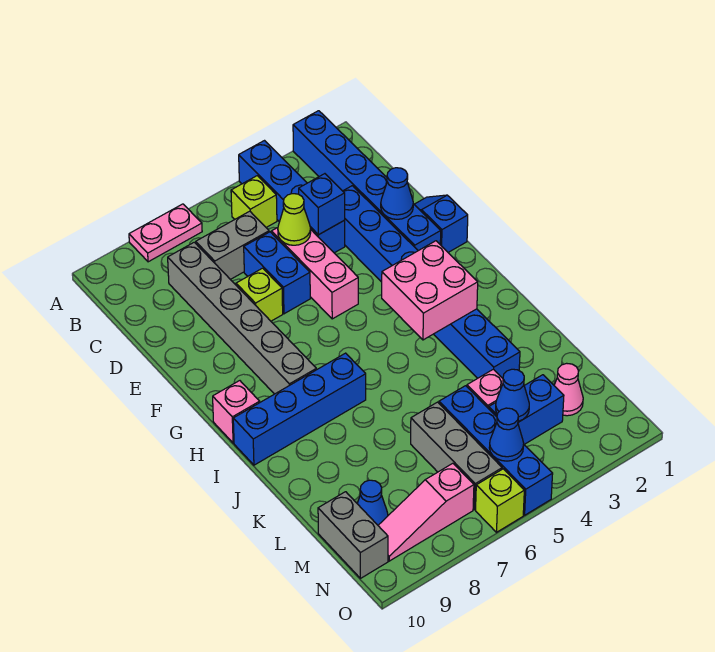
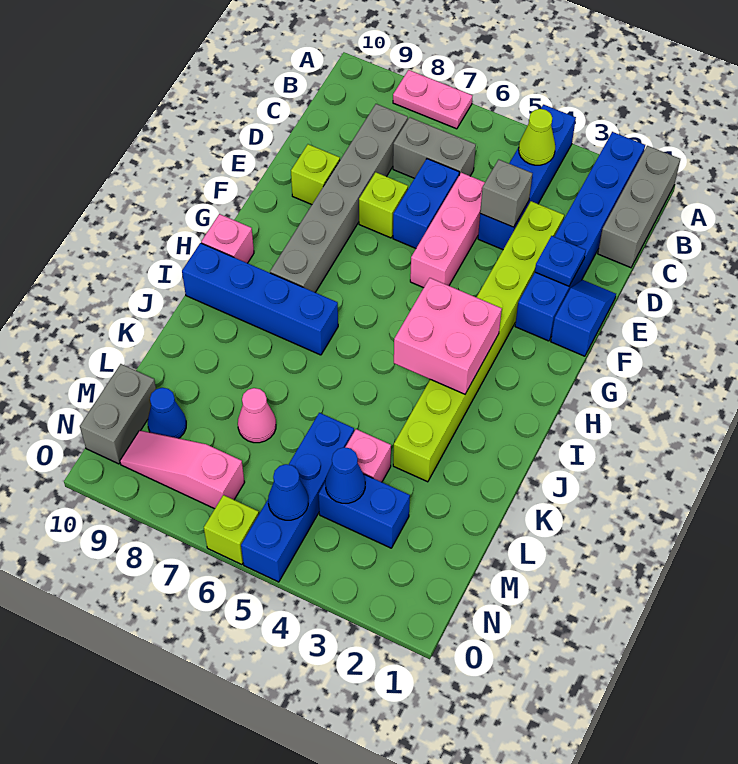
lime 1x1 brick [231,176,277,227] -> lime 1x1 brick moved to [291,144,340,205]
blue 1x8 brick [343,186,520,378] -> lime 1x8 brick [393,201,564,482]
blue 1x1 brick [299,174,345,235] -> grey 1x1 brick [480,160,532,227]
lime 1x1 cone [278,194,311,245] -> lime 1x1 cone moved to [519,109,555,165]
blue 1x1 cone [381,168,413,219] -> blue 1x1 plate [535,236,586,286]
grey 1x3 brick [411,402,502,510] -> grey 1x3 brick moved to [598,146,680,268]
pink 1x1 cone [554,363,583,416] -> pink 1x1 cone moved to [238,388,276,443]

